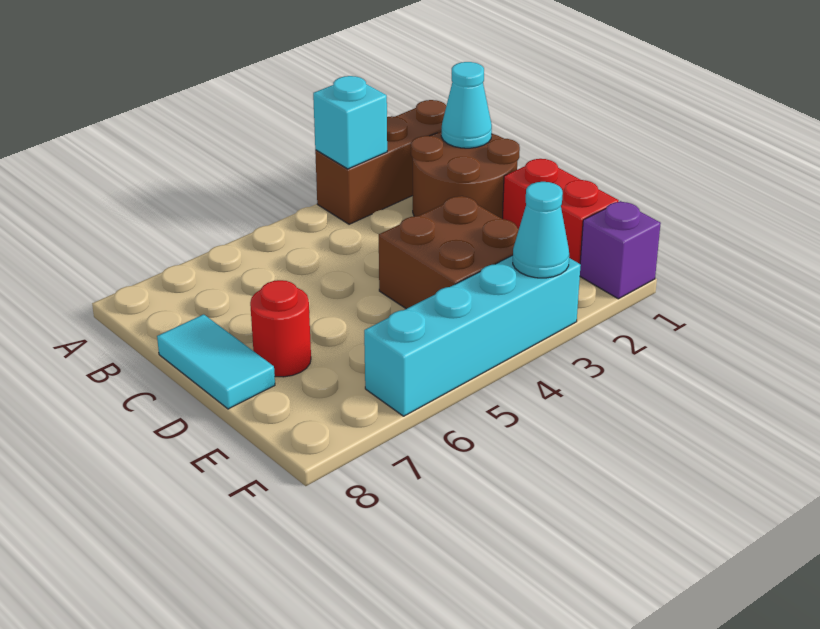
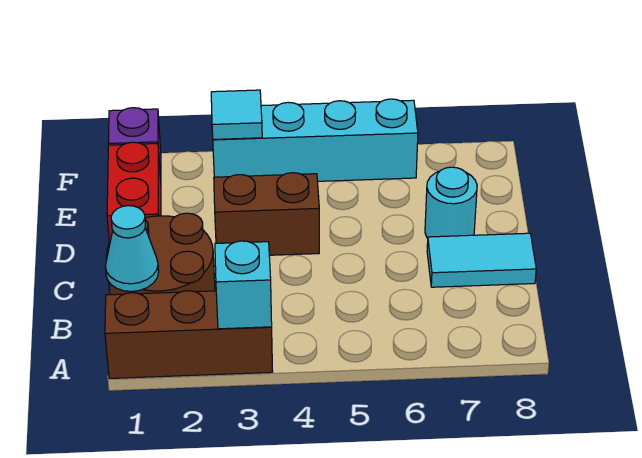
cyan 1x2 tile [157,314,275,409] -> cyan 1x2 tile turned to [427,233,536,287]
brown 2x2 brick [379,196,519,309] -> brown 1x2 brick [214,173,319,255]
red 1x1 round brick [250,280,311,377] -> cyan 1x1 round brick [425,167,477,238]
cyan 1x1 cone [513,182,569,278] -> cyan 1x1 tile [211,90,262,139]

